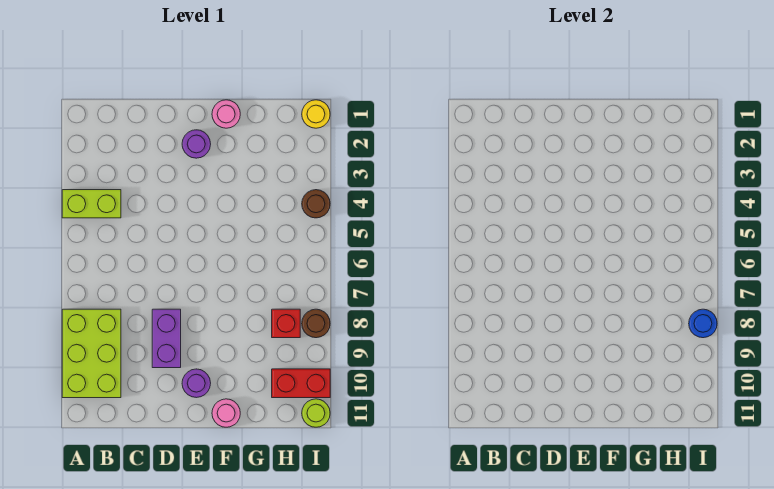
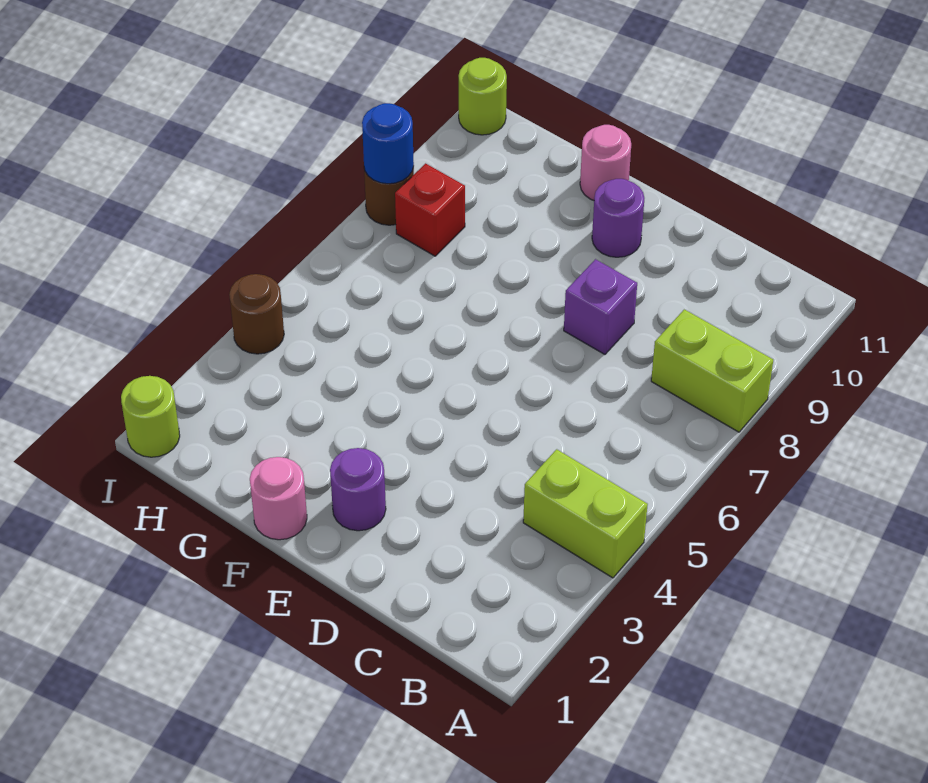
lime 2x3 brick [62,309,121,398] -> lime 1x2 brick [651,309,773,432]
purple 1x2 brick [152,309,181,368] -> purple 1x1 brick [564,259,637,354]
red 1x2 brick [272,369,330,398] -> none
yellow 1x1 round brick [302,100,330,128] -> lime 1x1 round brick [121,376,180,457]

